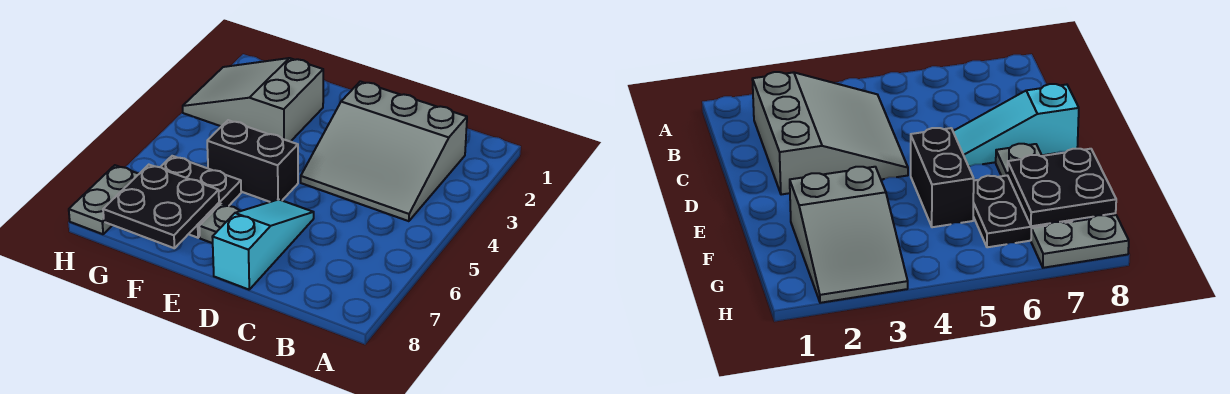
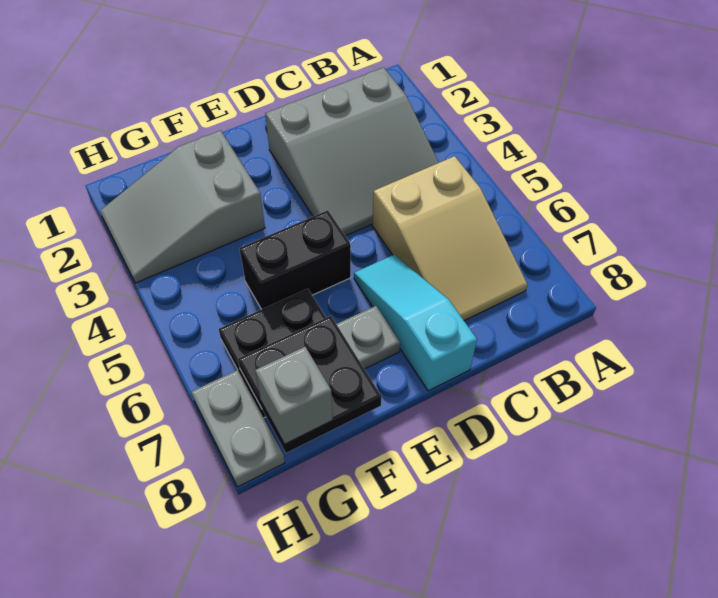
none -> tan 2x3 slope [372,156,528,321]
none -> grey 1x1 brick [255,347,333,444]

